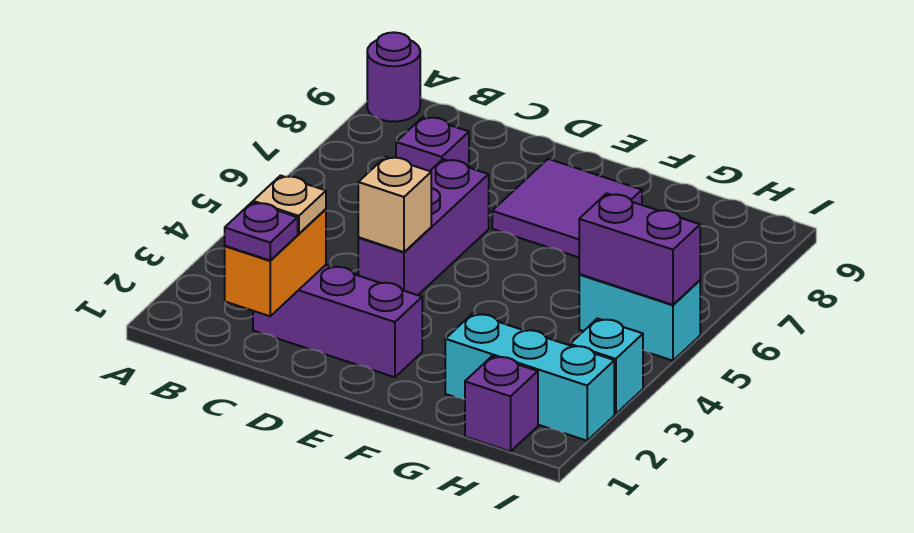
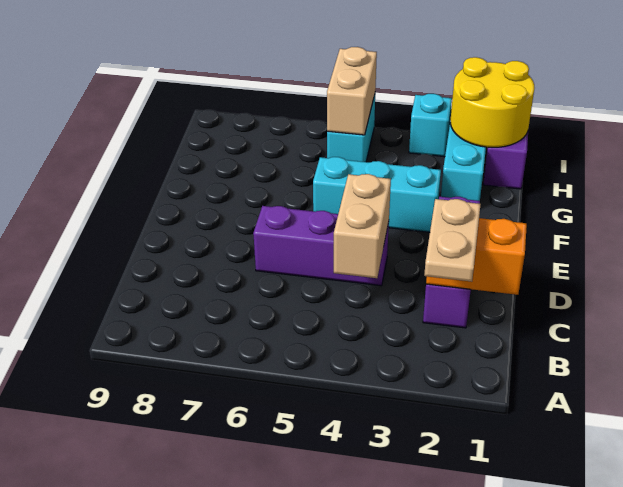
purple 1x1 round brick [367,32,420,122] -> none
purple 1x1 plate [225,202,298,261] -> none
tan 1x1 plate [253,176,326,234] -> tan 1x2 plate [424,199,481,282]
purple 1x1 brick [396,117,469,171] -> none
tan 1x1 brick [358,157,431,252] -> tan 1x2 brick [334,174,391,278]
purple 2x2 tile [492,159,642,257] -> none
none -> cyan 1x3 brick [313,157,441,232]
none -> yellow 2x2 round brick [450,57,534,147]
purple 1x2 brick [579,193,700,305] -> tan 1x2 brick [327,47,377,135]

